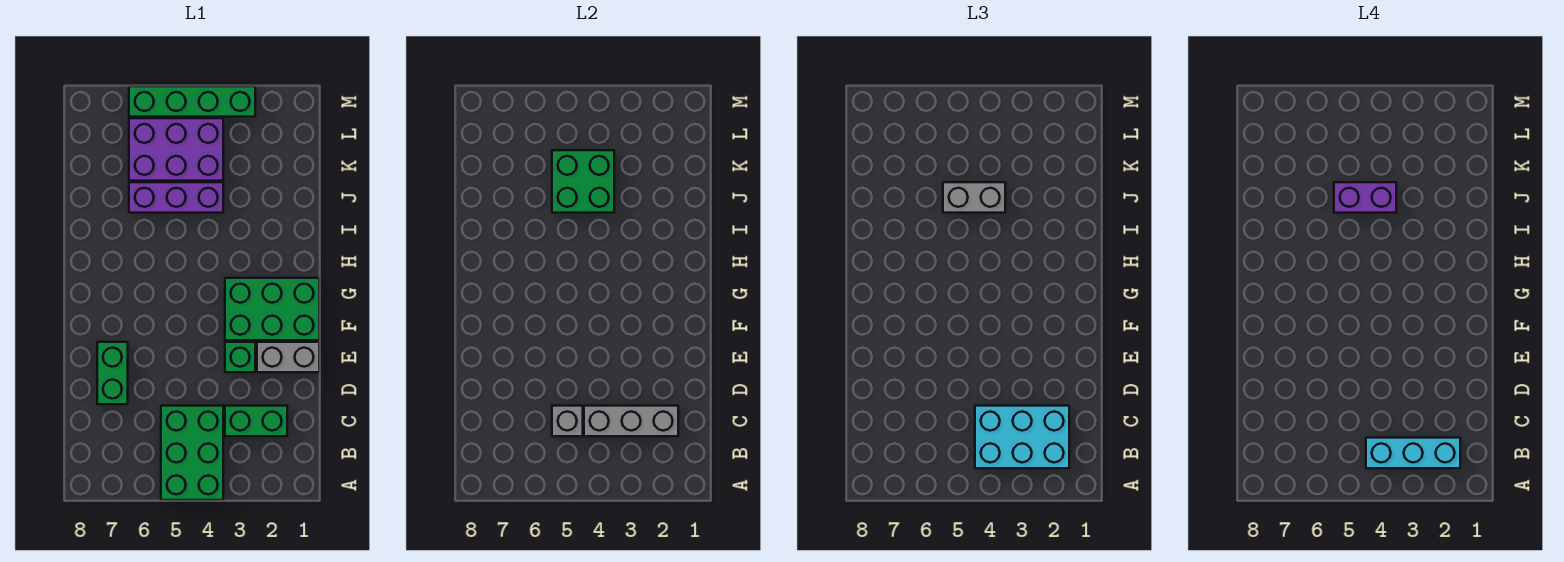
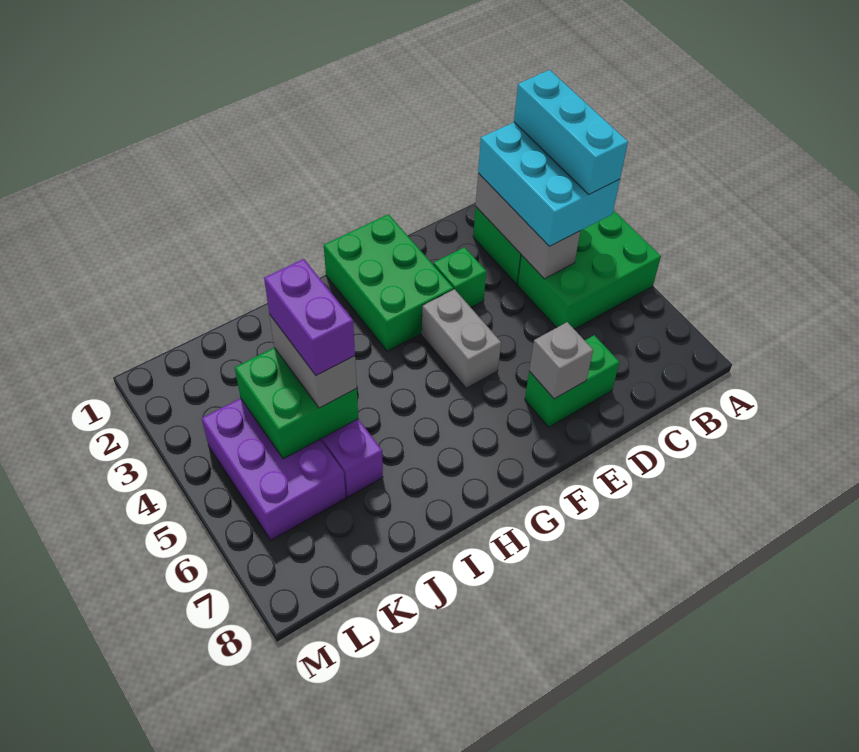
grey 1x1 brick [552,406,583,436] -> grey 1x1 brick moved to [529,322,593,399]
grey 1x2 brick [257,342,319,372] -> grey 1x2 brick moved to [422,289,501,388]
green 1x4 brick [129,86,255,117] -> none

